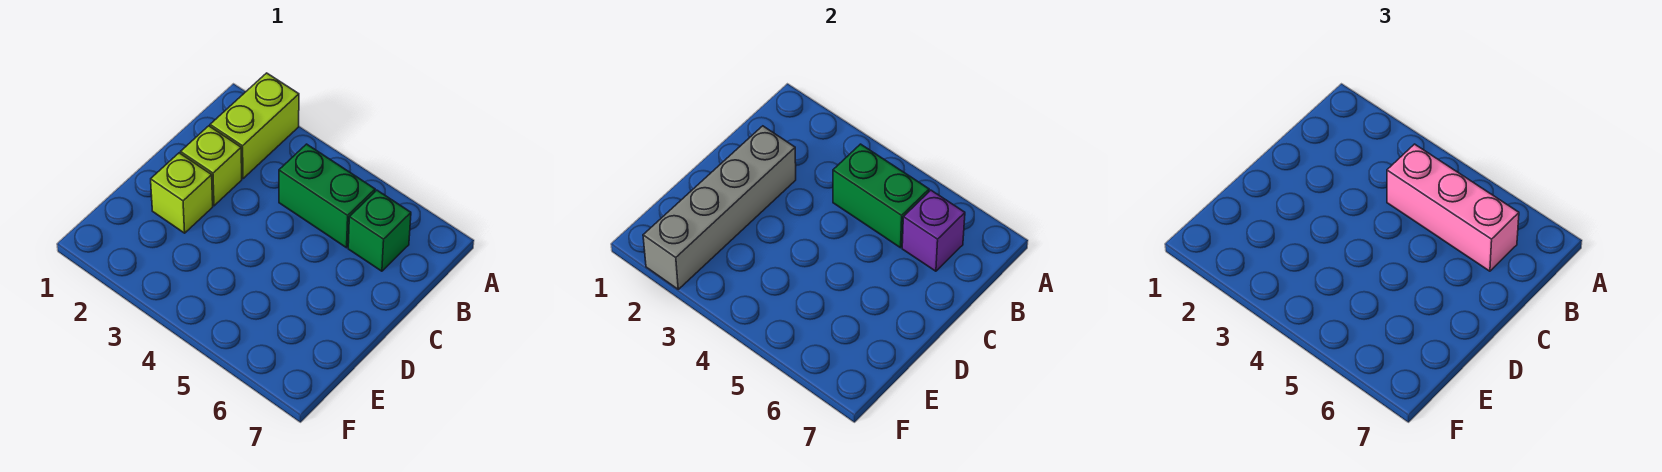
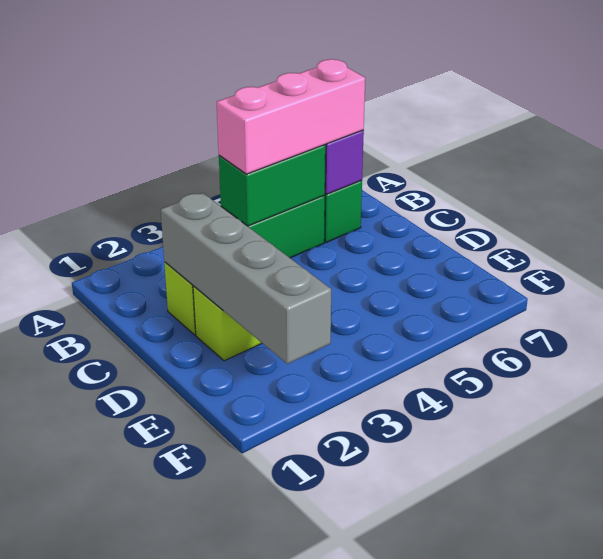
lime 1x2 brick [210,73,299,179] -> none

